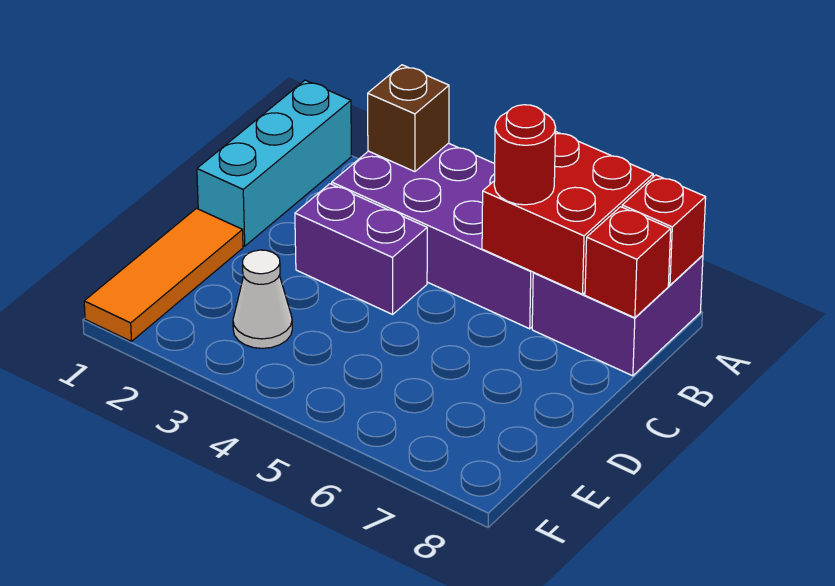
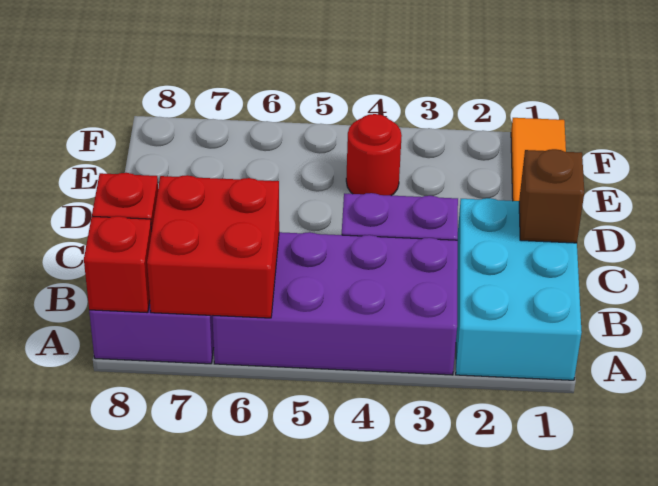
cyan 1x3 brick [197,80,351,246] -> cyan 2x3 brick [456,198,582,380]
brown 1x1 brick [368,65,449,172] -> brown 1x1 brick moved to [519,149,584,243]
red 1x1 round brick [494,105,556,205] -> red 1x1 round brick moved to [346,114,402,196]
white 1x1 cone [233,250,292,348] -> none

